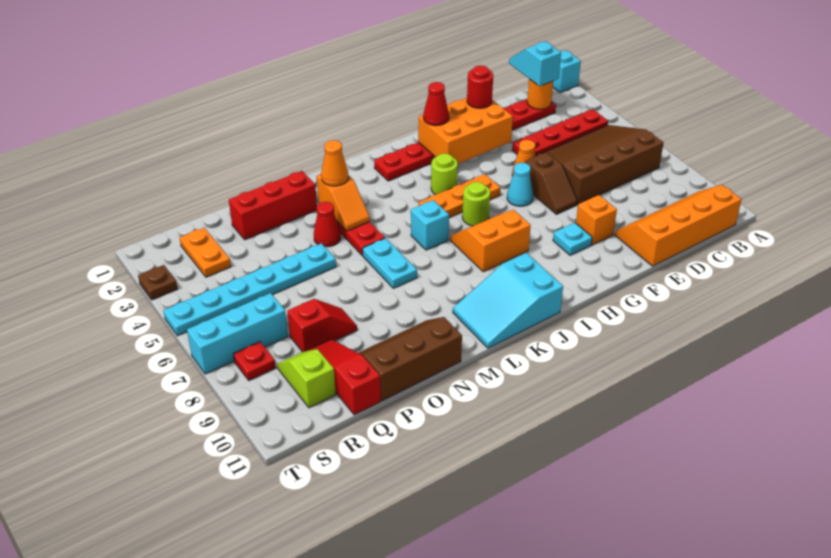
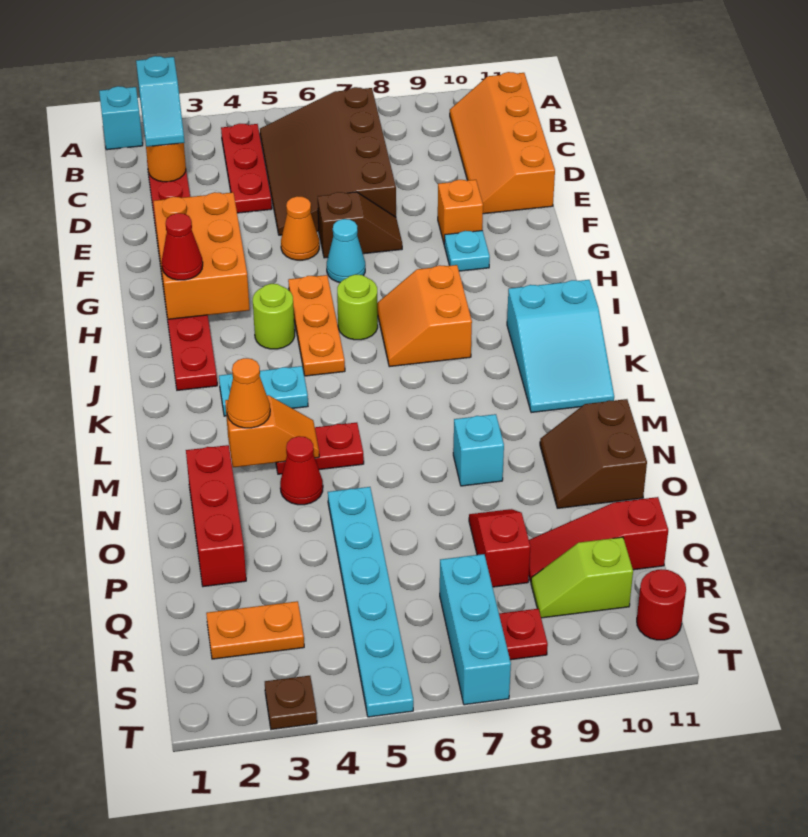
red 1x4 plate [512,109,608,156] -> red 1x3 plate [221,124,272,213]
cyan 1x2 slope [509,41,561,86] -> cyan 1x2 slope turned to [136,56,185,147]
red 1x1 round brick [467,66,493,108] -> red 1x1 round brick moved to [637,569,686,640]
cyan 1x1 brick [411,200,449,250] -> cyan 1x1 brick moved to [453,414,504,486]
cyan 1x2 plate [362,238,417,288] -> cyan 1x2 plate moved to [219,366,308,416]
brown 2x3 slope [359,317,462,401] -> brown 2x2 slope [540,399,647,508]

